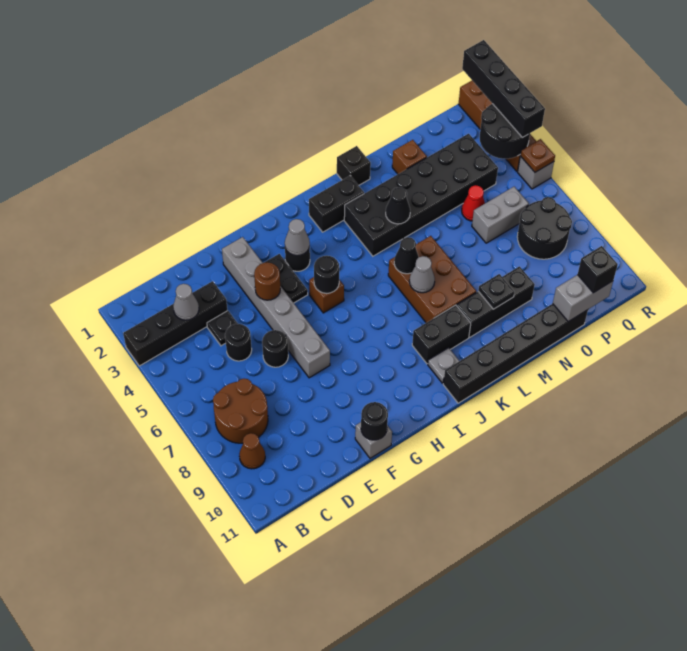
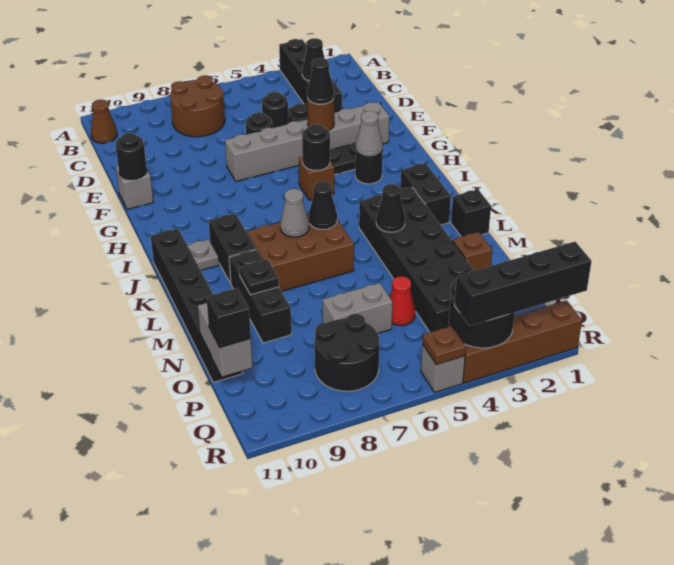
brown 1x1 cone [239,433,265,469] -> brown 1x1 cone moved to [91,100,117,143]
grey 1x1 cone [173,284,199,320] -> black 1x1 cone [302,38,325,81]
none -> black 1x1 cone [307,58,334,104]
grey 1x2 brick [472,187,529,243] -> grey 1x2 brick turned to [323,283,393,333]

